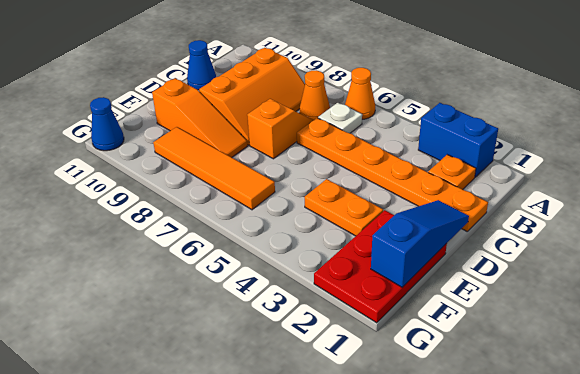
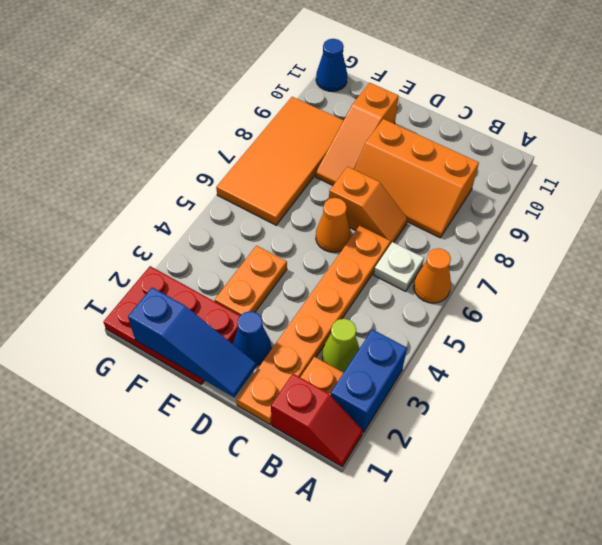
none -> red 1x2 slope [271,374,363,467]
none -> lime 1x1 cone [322,319,360,372]
orange 1x1 cone [300,71,330,120] -> orange 1x1 cone moved to [316,198,351,252]
blue 1x1 cone [187,40,216,90] -> blue 1x1 cone moved to [233,311,271,366]
orange 1x4 tile [153,127,275,210] -> orange 2x4 tile [216,97,344,225]

